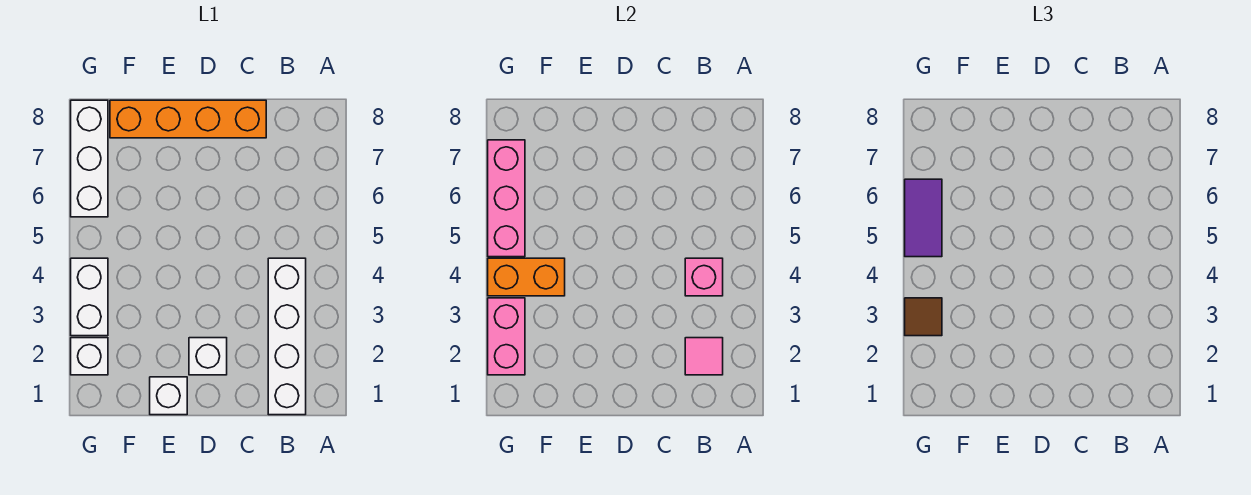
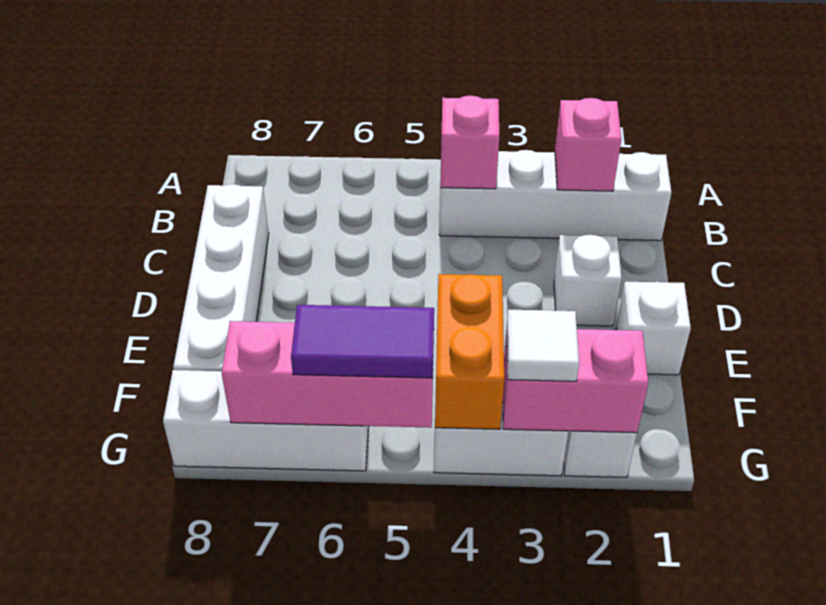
pink 1x1 tile [685,338,723,375] -> pink 1x1 brick [555,98,621,191]
orange 1x4 brick [110,100,266,138] -> white 1x4 brick [173,184,269,371]
brown 1x1 tile [905,298,942,336] -> white 1x1 tile [507,310,579,381]

